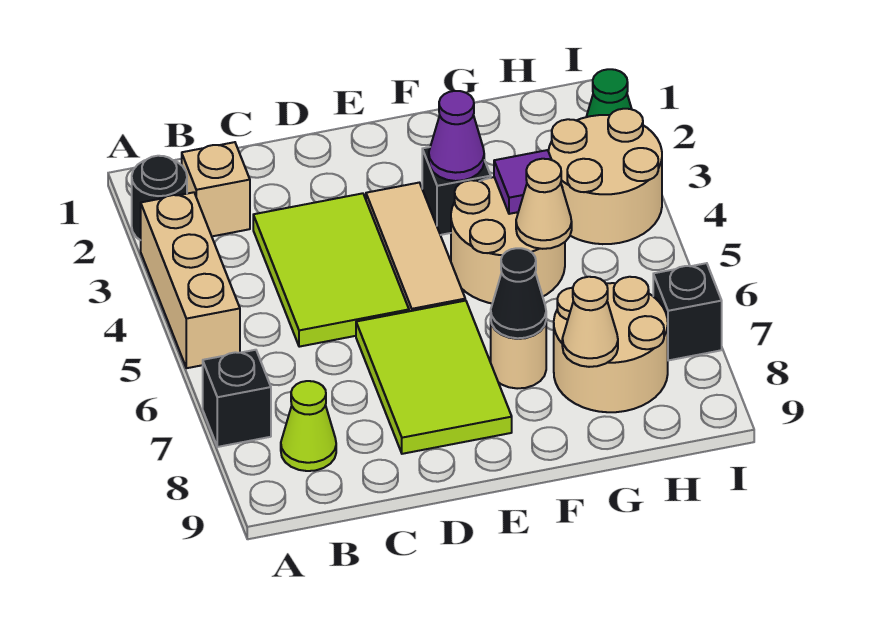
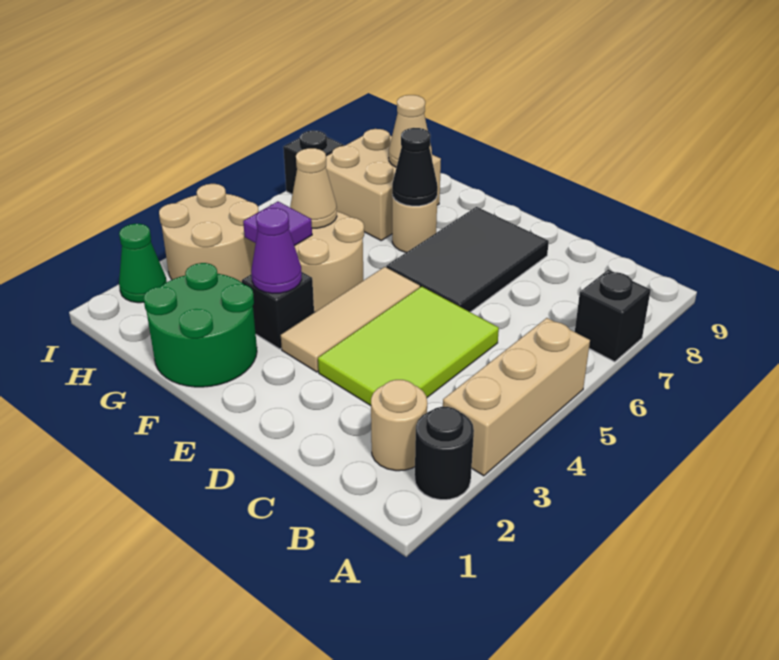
tan 1x1 brick [182,142,250,236] -> tan 1x1 round brick [371,380,427,471]
lime 1x1 cone [281,381,336,471] -> none
lime 2x3 tile [356,301,512,454] -> black 2x3 tile [386,207,549,312]
none -> green 2x2 round brick [144,263,257,387]
tan 2x2 round brick [554,277,668,412] -> tan 2x2 brick [326,129,441,240]

